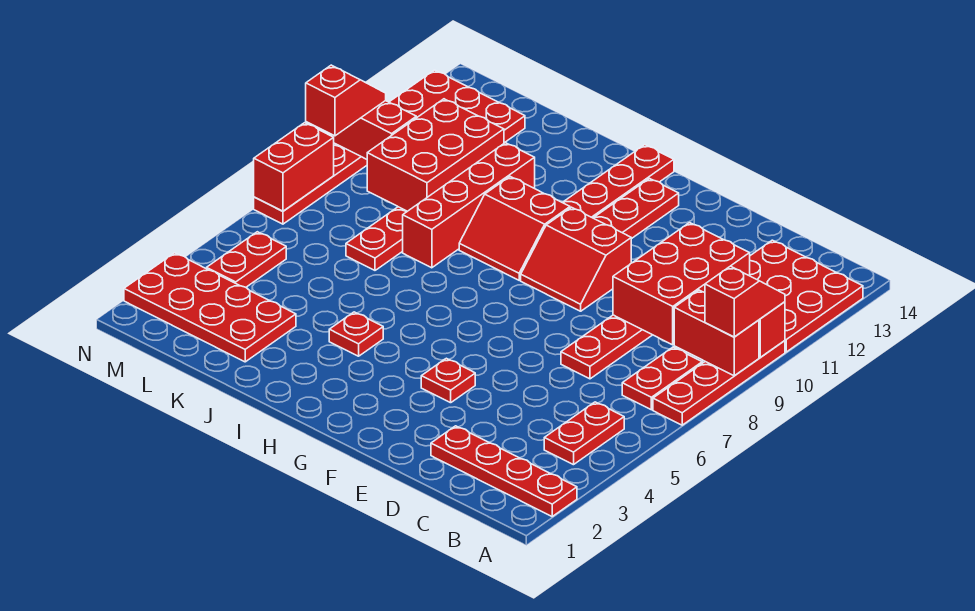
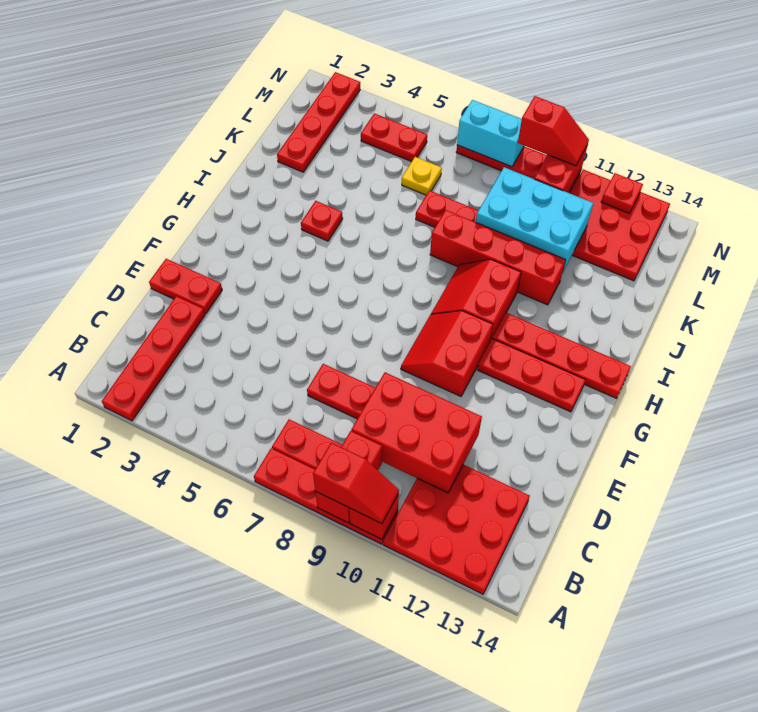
red 1x2 plate [544,402,624,465] -> red 1x2 plate moved to [149,259,222,314]
red 1x1 plate [421,358,475,403] -> red 1x1 plate moved to [601,173,643,213]
red 2x4 plate [124,253,296,362] -> red 1x4 plate [277,72,360,172]
red 2x3 brick [367,99,504,211] -> cyan 2x3 brick [476,167,593,271]
none -> yellow 1x1 plate [402,157,442,195]
red 1x2 brick [254,123,334,211] -> cyan 1x2 brick [457,100,524,167]

